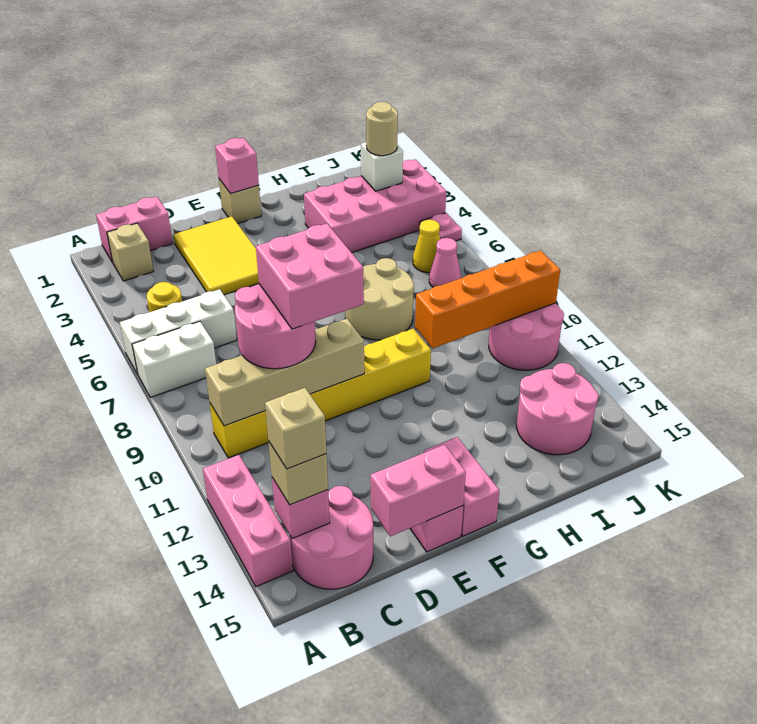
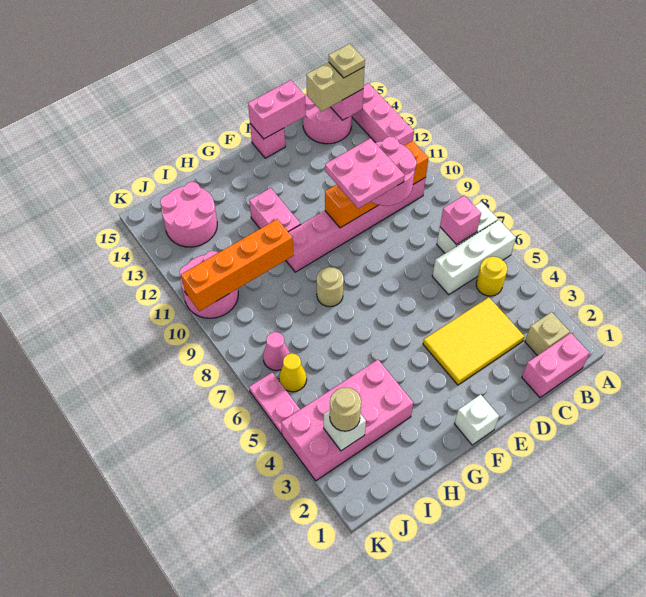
yellow 1x6 brick [210,328,431,458] -> pink 1x6 brick [286,178,426,272]
tan 1x4 brick [205,319,364,426] -> orange 1x4 brick [325,141,428,228]
tan 1x1 brick [269,442,328,505] -> tan 1x2 brick [306,62,364,111]
tan 1x1 brick [265,388,326,469] -> tan 1x1 plate [329,44,365,78]
yellow 2x3 tile [173,216,259,295] -> yellow 2x3 tile turned to [423,297,525,385]
pink 2x2 brick [256,224,364,329] -> pink 2x2 plate [325,138,405,208]
tan 1x1 brick [219,179,261,224] -> white 1x1 brick [454,394,499,445]
pink 1x1 brick [215,138,259,193] -> pink 1x1 brick moved to [440,196,481,245]
pink 1x2 brick [424,437,499,536] -> pink 1x2 brick moved to [249,188,301,232]
tan 2x2 round brick [345,258,414,340] -> tan 1x1 round brick [317,267,344,307]
pink 1x1 plate [420,213,462,241] -> pink 1x2 plate [249,373,300,434]

